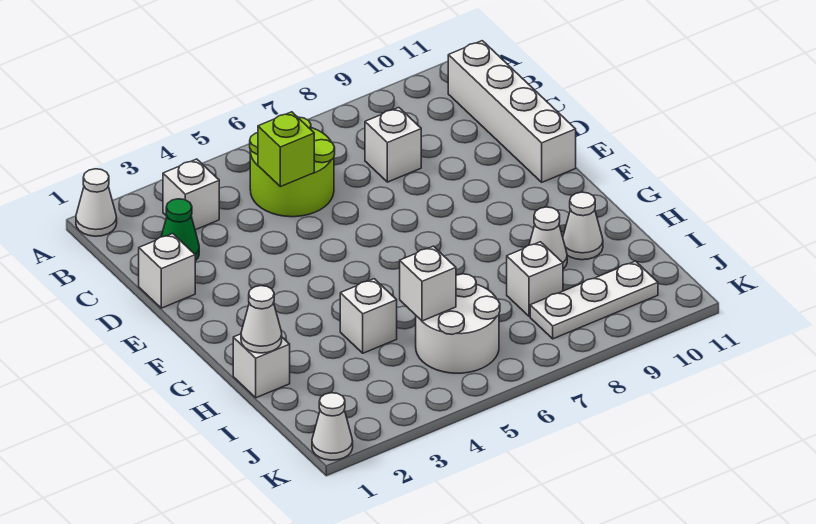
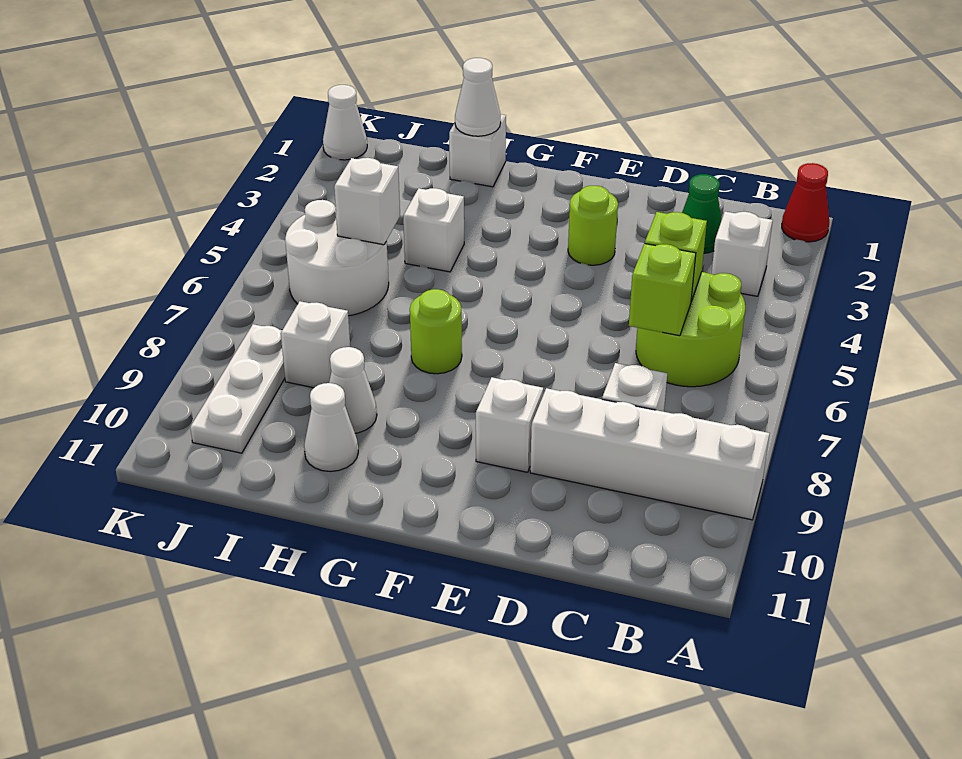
white 1x1 cone [76,169,117,236] -> red 1x1 cone [782,163,829,242]
white 1x4 brick [448,41,576,182] -> white 1x4 brick moved to [530,388,770,520]
none -> lime 1x1 brick [629,244,696,336]
white 1x1 brick [139,234,195,308] -> white 1x1 brick moved to [476,377,543,472]
none -> lime 1x1 round brick [568,186,618,265]
none -> lime 1x1 round brick [410,289,462,374]

